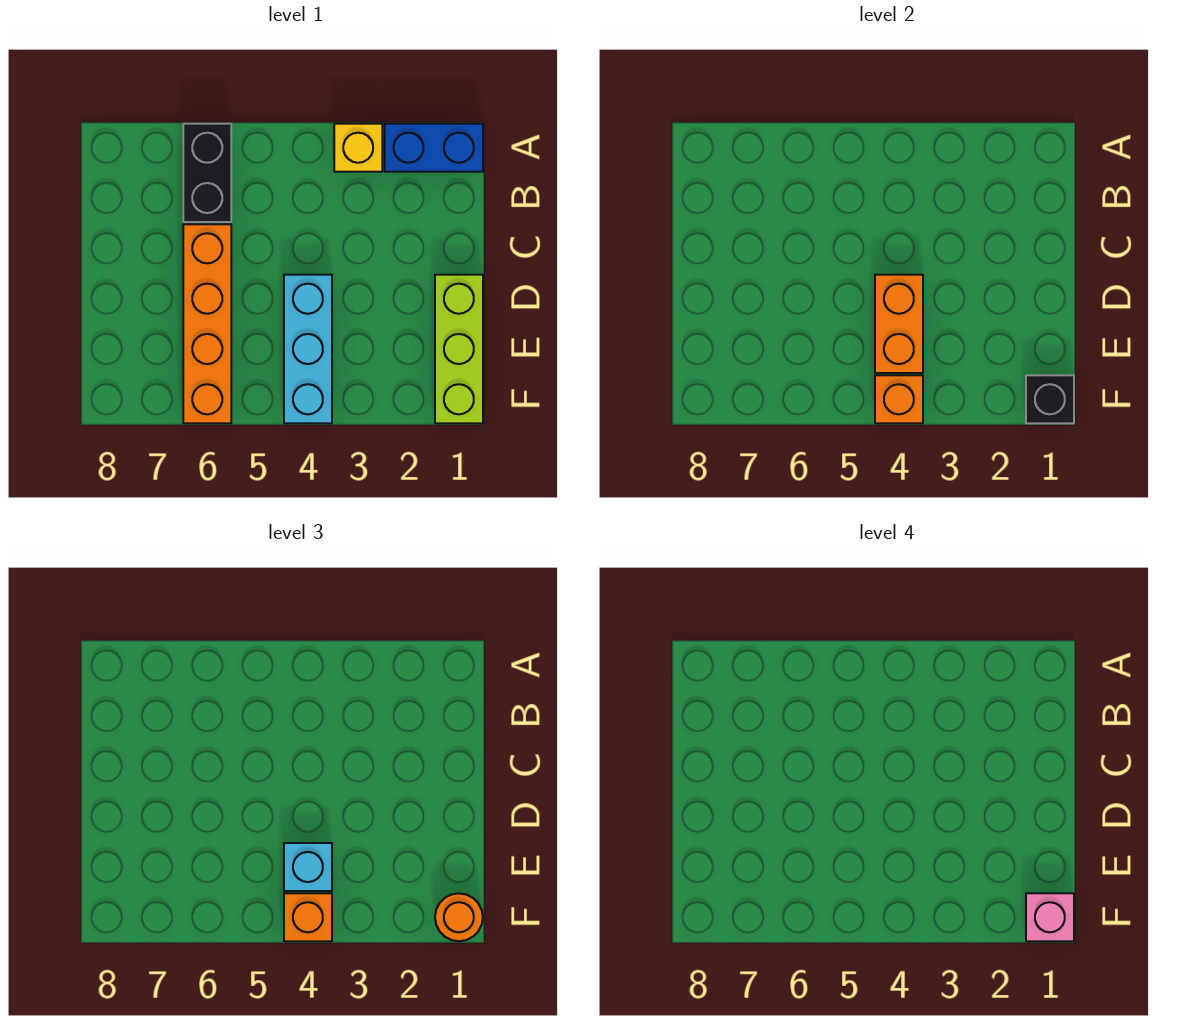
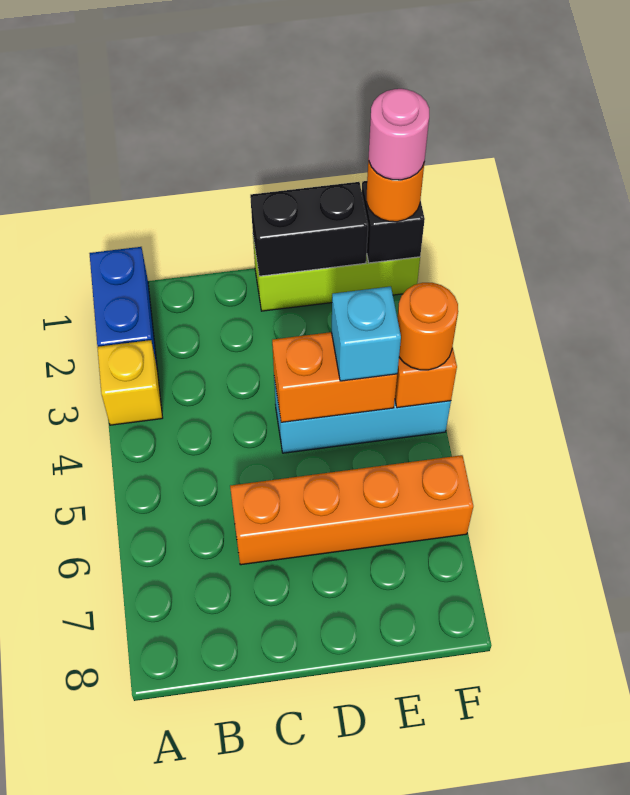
black 1x2 brick [183,124,231,222] -> black 1x2 brick moved to [250,182,368,276]
pink 1x1 brick [1026,893,1074,941] -> pink 1x1 round brick [369,89,429,180]
orange 1x1 brick [284,893,332,941] -> orange 1x1 round brick [397,283,458,370]

